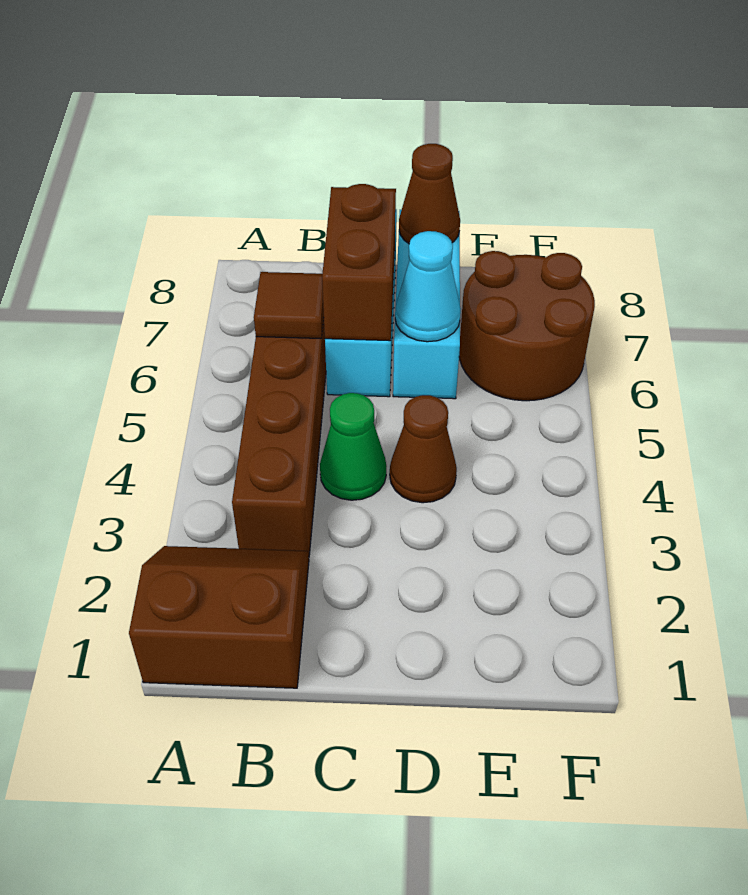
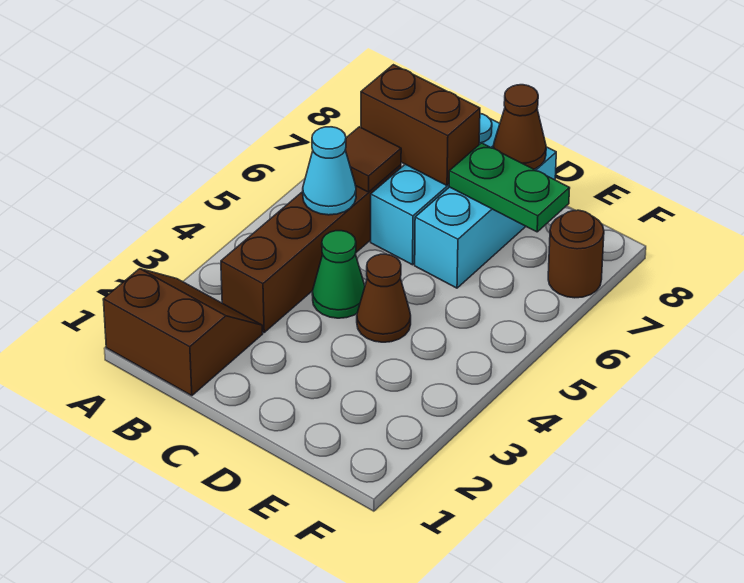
brown 1x2 brick [322,184,396,341] -> brown 1x2 brick turned to [361,65,480,186]
cyan 1x1 cone [395,231,461,342] -> cyan 1x1 cone moved to [303,127,356,215]
none -> green 1x2 plate [449,143,570,232]
brown 2x2 round brick [459,251,595,401] -> brown 1x1 round brick [548,210,604,298]

